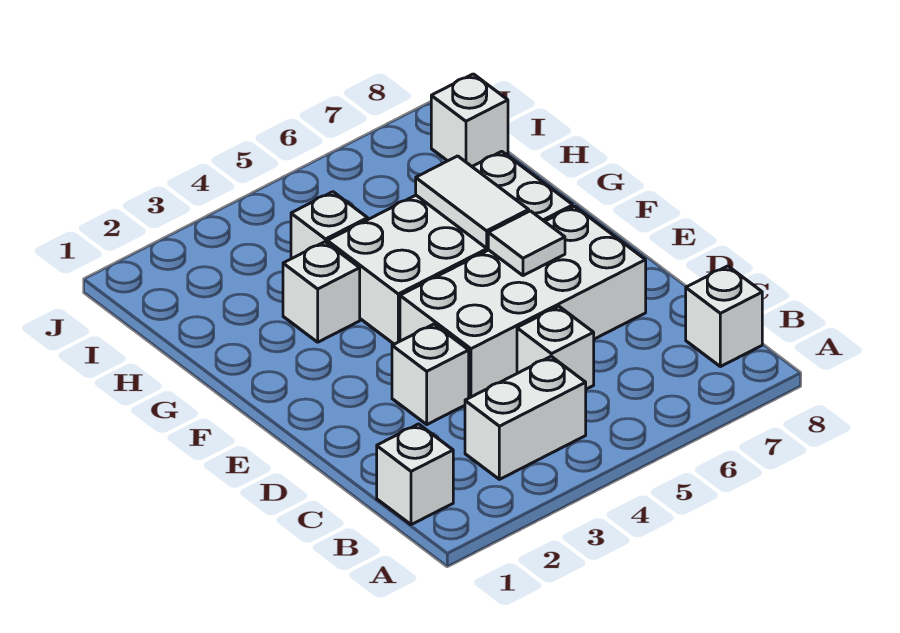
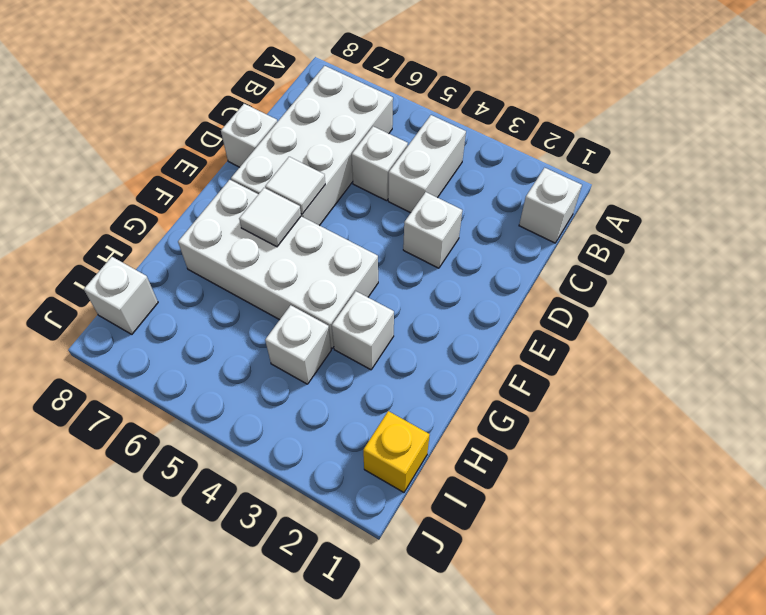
white 1x2 brick [465,356,586,479] -> white 1x2 brick turned to [388,115,466,213]
white 1x1 brick [686,266,762,367] -> white 1x1 brick moved to [221,104,277,167]
white 2x4 brick [400,206,646,398] -> white 2x4 brick turned to [231,66,393,226]
white 1x2 tile [416,156,529,248] -> white 1x1 tile [239,188,301,247]
none -> yellow 1x1 brick [363,411,430,492]

